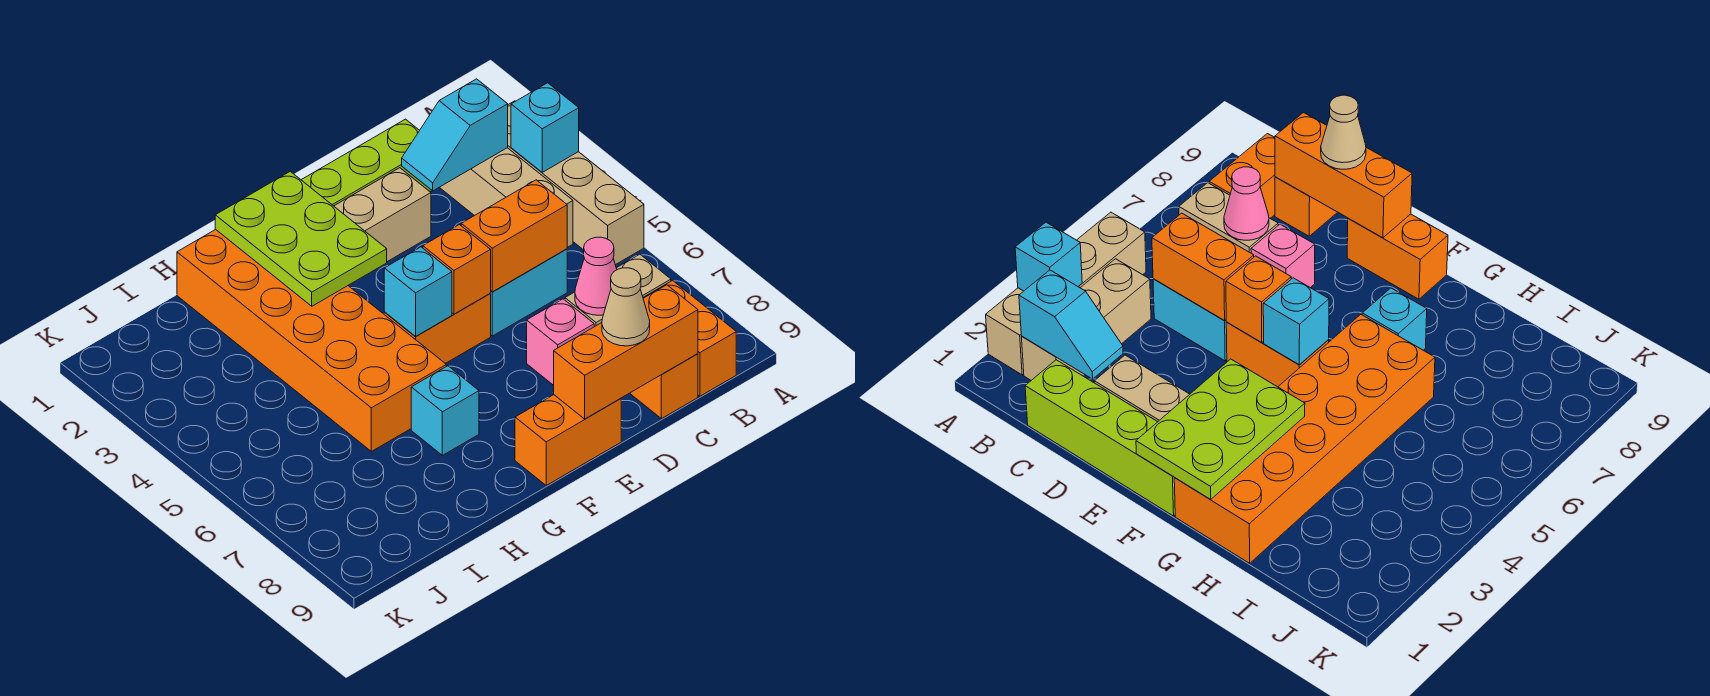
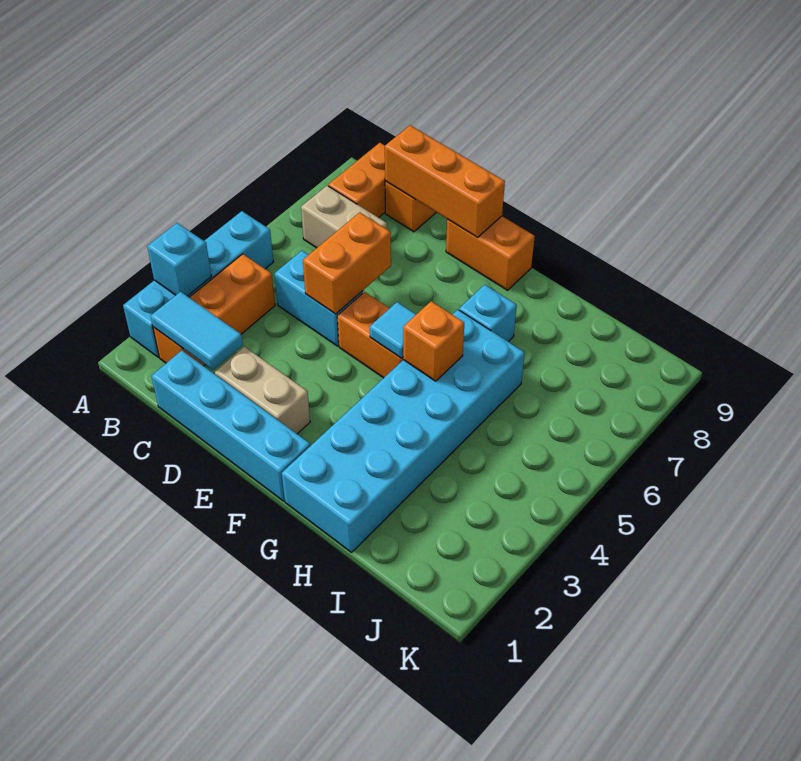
tan 1x4 brick [508,101,644,265] -> cyan 1x4 brick [123,211,273,357]
tan 1x3 brick [440,148,573,247] -> orange 1x3 brick [153,254,275,366]
cyan 1x2 slope [402,79,508,191] -> cyan 1x2 tile [151,292,243,370]
lime 1x4 brick [302,119,432,206] -> cyan 1x4 brick [152,351,310,501]
orange 1x2 brick [461,180,567,292] -> orange 1x2 brick turned to [303,212,391,314]
pink 1x1 cone [575,237,617,315] -> none
pink 1x1 brick [527,299,594,385] -> none
tan 1x1 cone [602,268,650,346] -> none
orange 1x1 brick [423,225,491,314] -> orange 1x1 brick moved to [403,301,464,381]
lime 2x3 plate [215,171,387,306] -> none
cyan 1x1 brick [384,247,452,337] -> cyan 1x1 tile [370,302,416,358]
orange 2x6 brick [177,230,446,451] -> cyan 2x6 brick [282,310,525,552]

